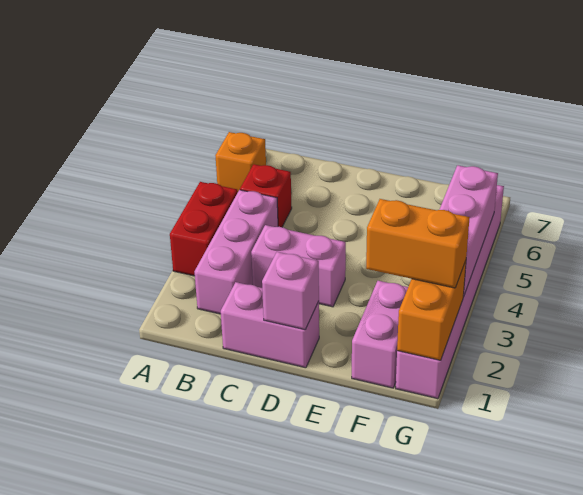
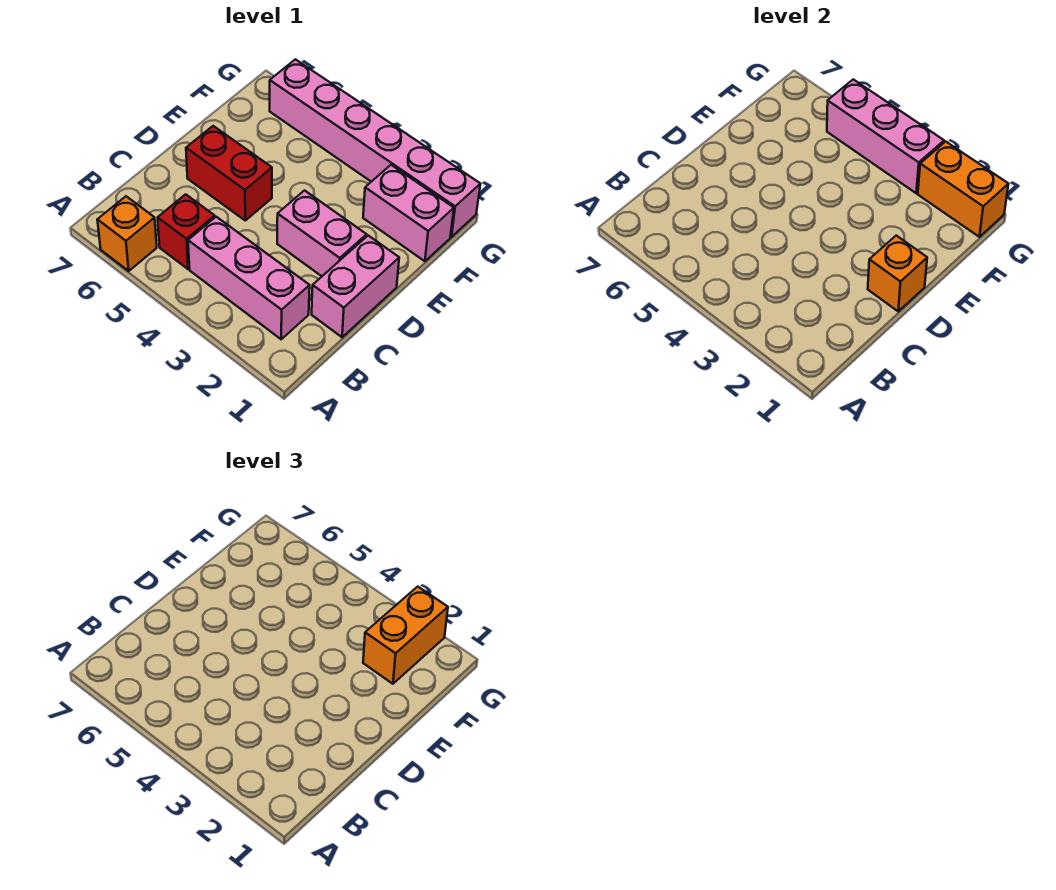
red 1x2 brick [170,182,238,276] -> red 1x2 brick moved to [186,126,272,220]
pink 1x2 brick [251,225,346,307] -> pink 1x2 brick turned to [277,191,367,276]
pink 1x1 brick [262,252,319,330] -> orange 1x1 brick [868,236,927,311]

